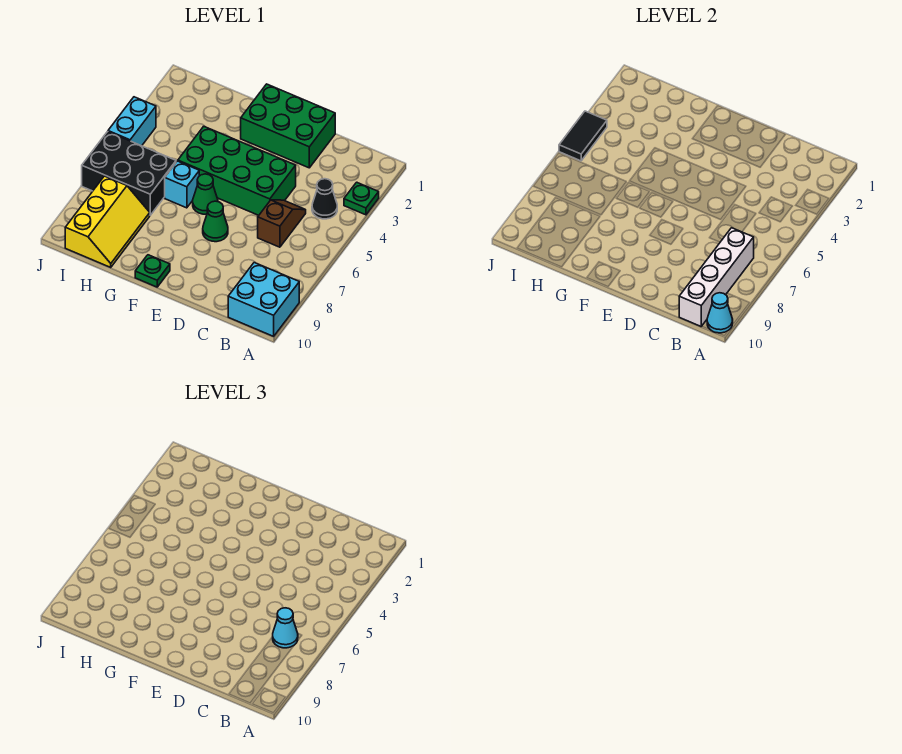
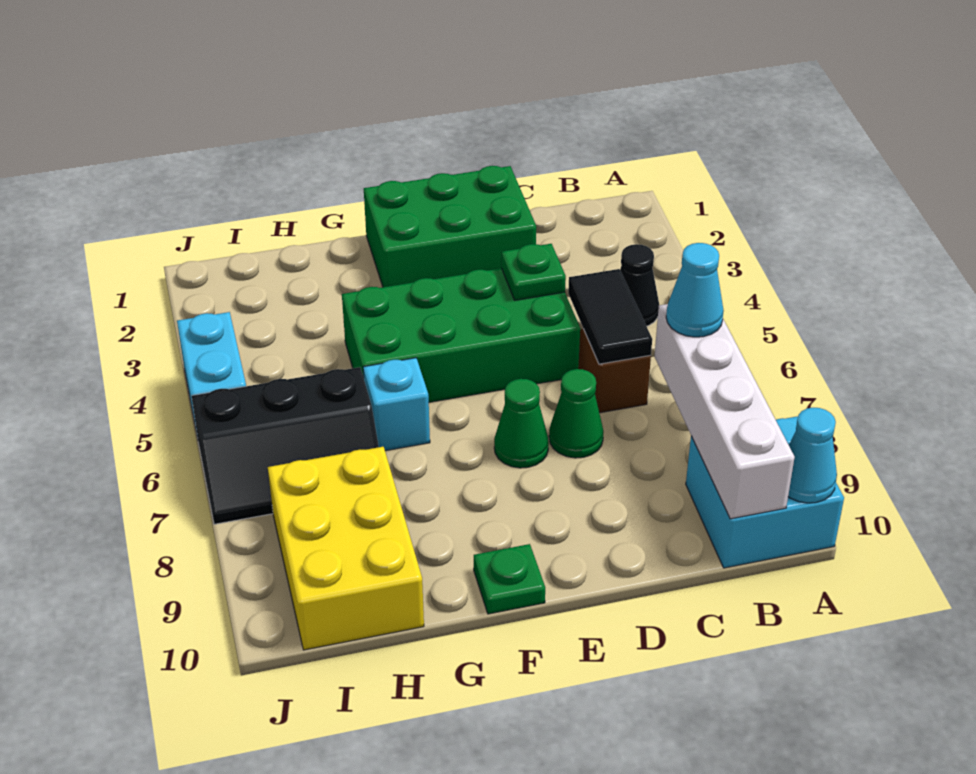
green 1x1 plate [344,182,379,215] -> green 1x1 plate moved to [501,244,566,300]
green 1x1 cone [193,174,218,214] -> green 1x1 cone moved to [549,369,603,458]
black 2x3 brick [82,132,176,215] -> black 2x3 slope [191,367,379,524]
yellow 2x3 slope [65,176,150,267] -> yellow 2x3 brick [268,447,424,650]
black 1x2 tile [559,111,607,161] -> black 1x2 tile moved to [568,269,652,364]

